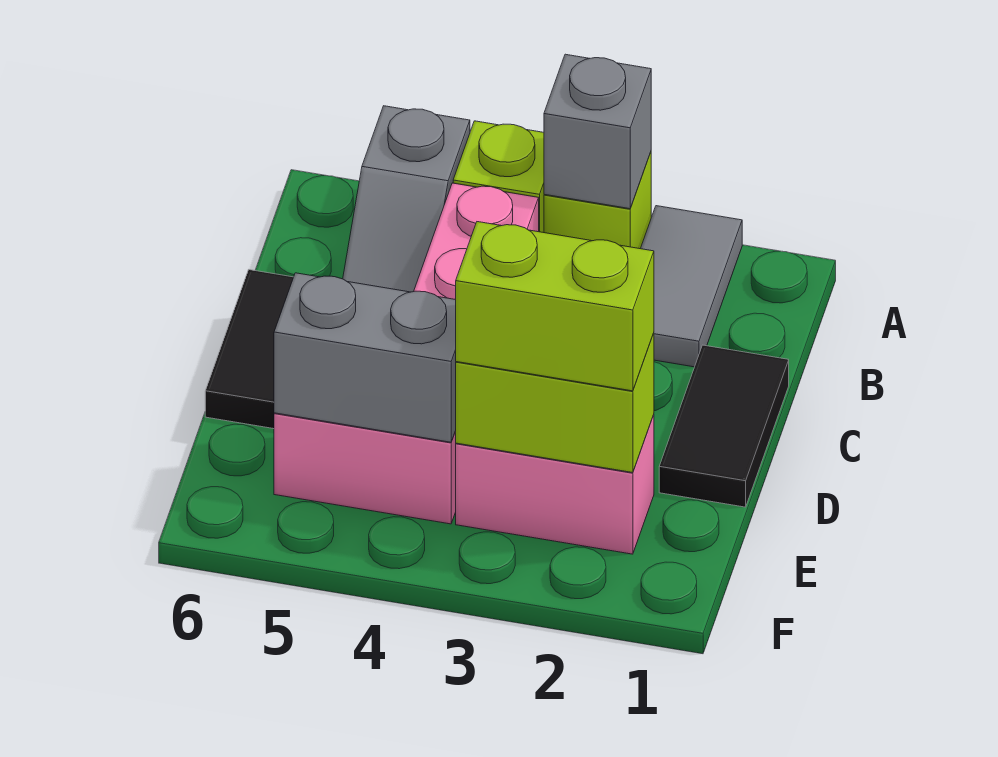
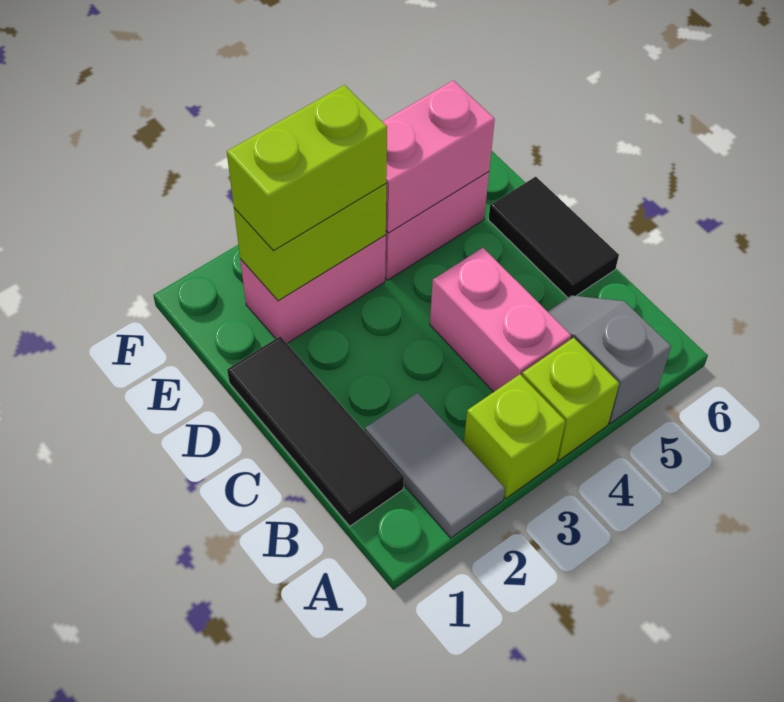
grey 1x1 brick [544,54,651,209] -> none
black 1x2 tile [659,345,789,507] -> black 1x3 tile [227,336,404,526]
grey 1x2 brick [274,273,456,442] -> pink 1x2 brick [382,80,495,233]

